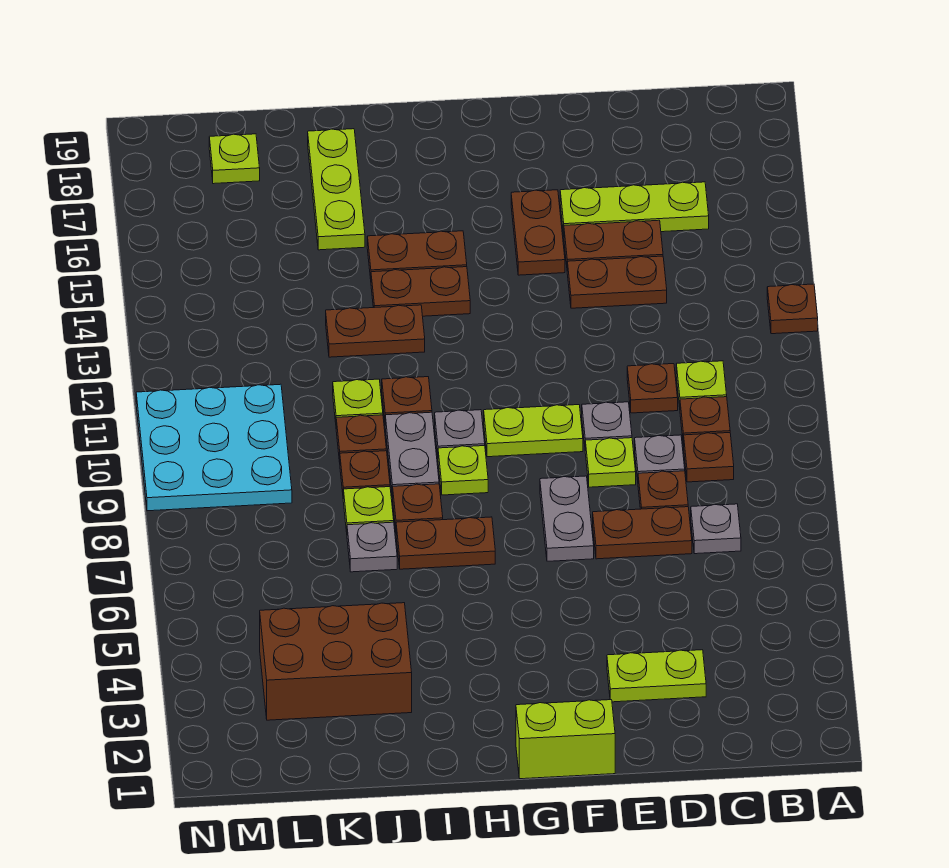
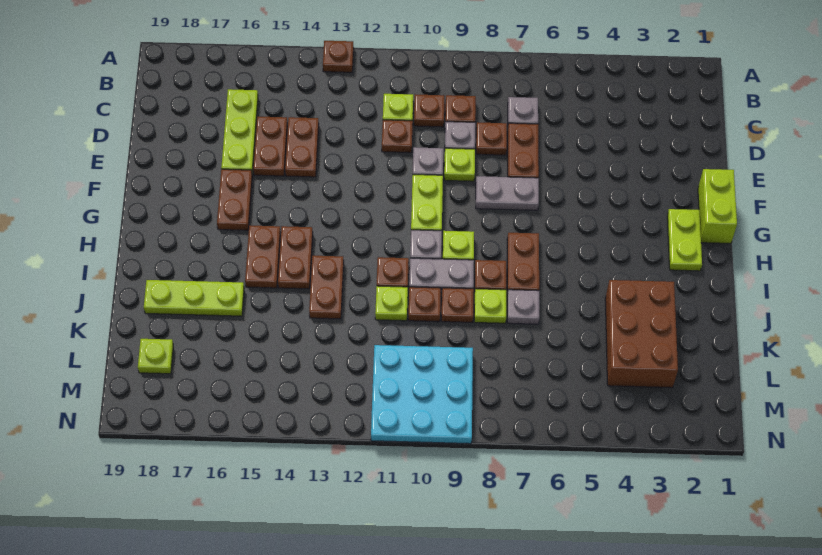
lime 1x2 plate [607,650,706,702] -> lime 1x2 plate moved to [667,209,702,271]
brown 1x2 plate [511,190,565,275] -> brown 1x2 plate turned to [217,169,252,230]

